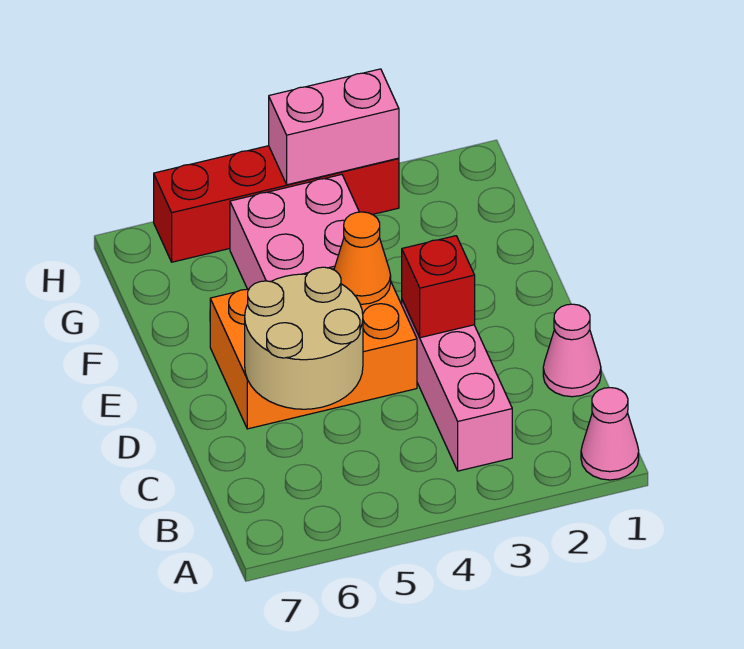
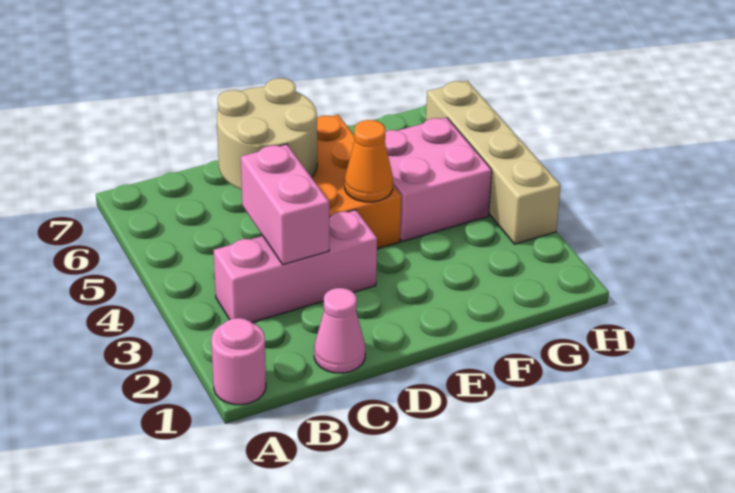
pink 1x1 cone [581,388,639,480] -> pink 1x1 round brick [211,318,266,405]
red 1x1 brick [402,236,475,338] -> none
red 1x4 brick [154,146,399,262] -> tan 1x4 brick [426,81,561,244]
pink 1x2 brick [269,69,399,185] -> pink 1x2 brick moved to [241,144,329,265]

